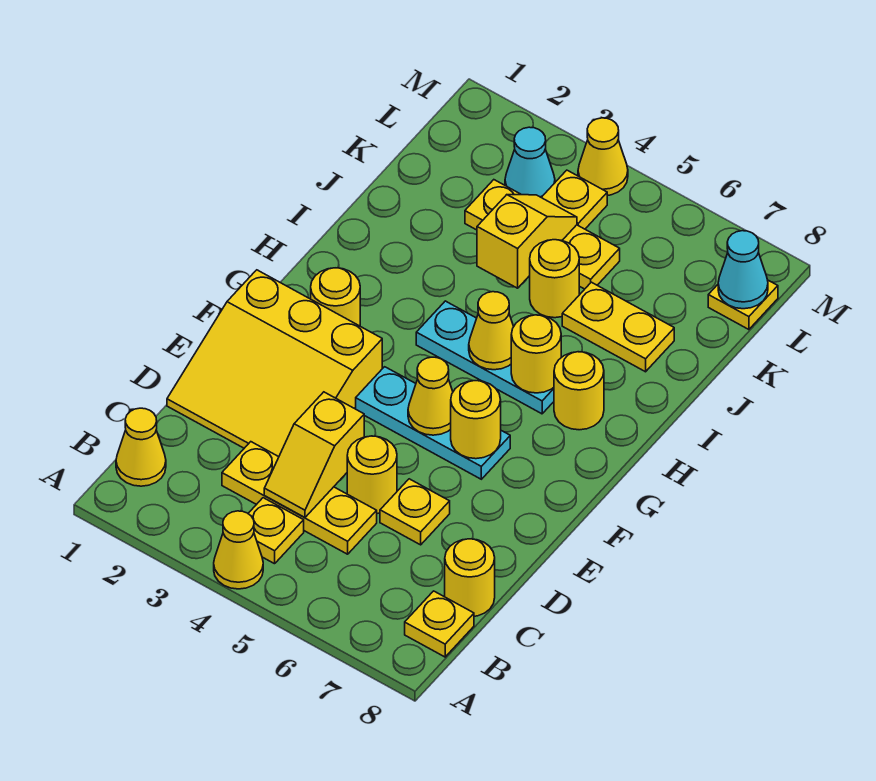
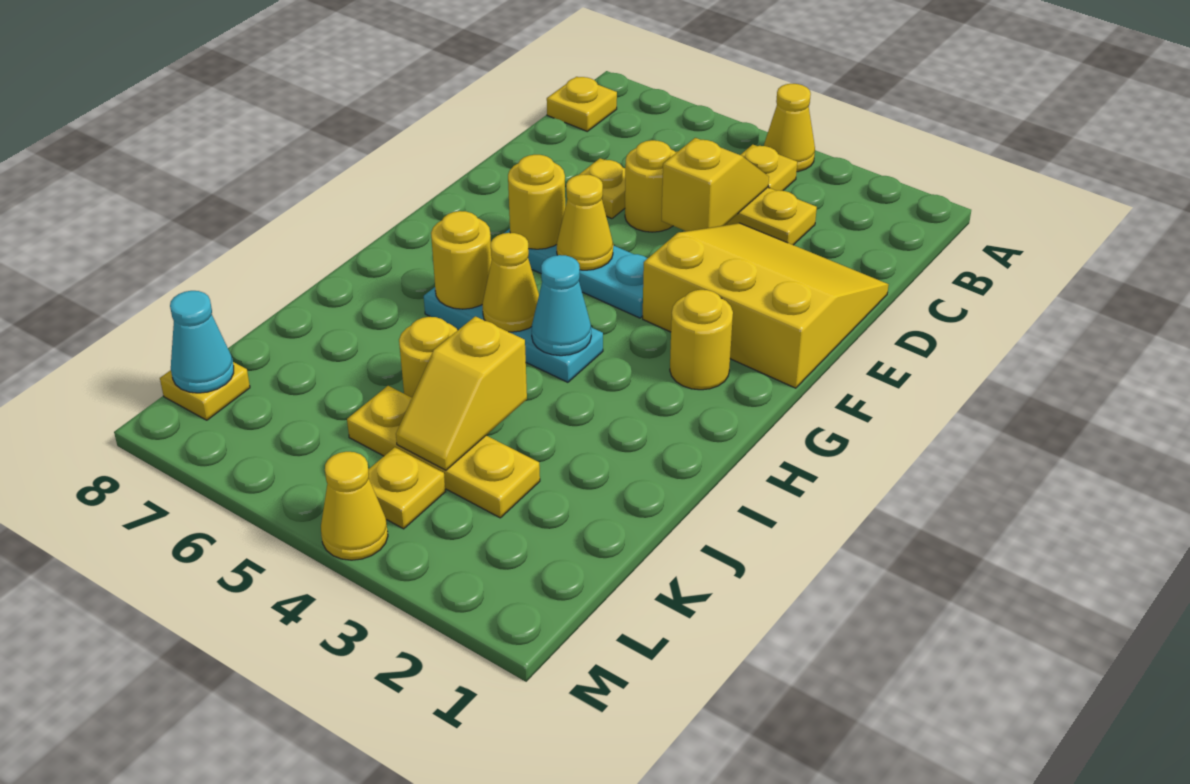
yellow 1x1 cone [116,408,166,486] -> none
yellow 1x1 round brick [445,539,495,616] -> none
yellow 1x1 round brick [554,352,604,430] -> none
yellow 1x2 plate [562,282,674,372] -> none
cyan 1x1 cone [505,127,555,197] -> cyan 1x1 cone moved to [532,255,591,356]

